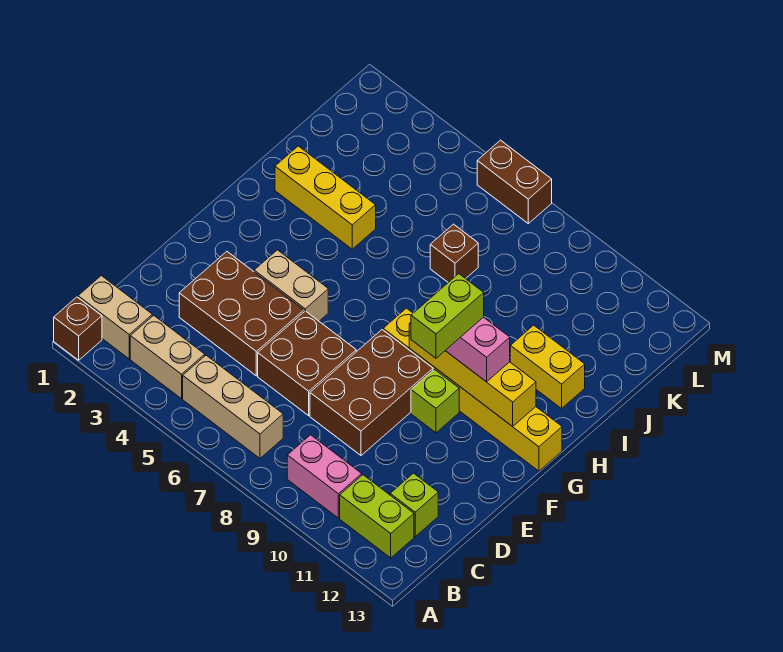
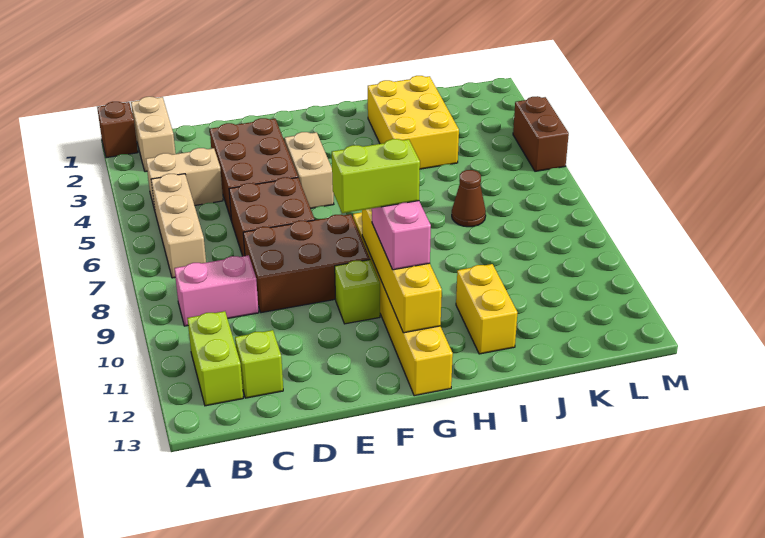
tan 1x2 brick [130,315,205,399] -> tan 1x2 brick turned to [146,148,223,210]
pink 1x2 brick [287,435,362,518] -> pink 1x2 brick turned to [174,255,259,326]
yellow 1x3 brick [275,146,376,249] -> yellow 2x3 brick [368,76,459,169]
brown 1x1 brick [430,224,478,282] -> brown 1x1 cone [452,170,486,227]
brown 1x2 brick [477,140,552,223] -> brown 1x2 brick moved to [513,96,569,171]

